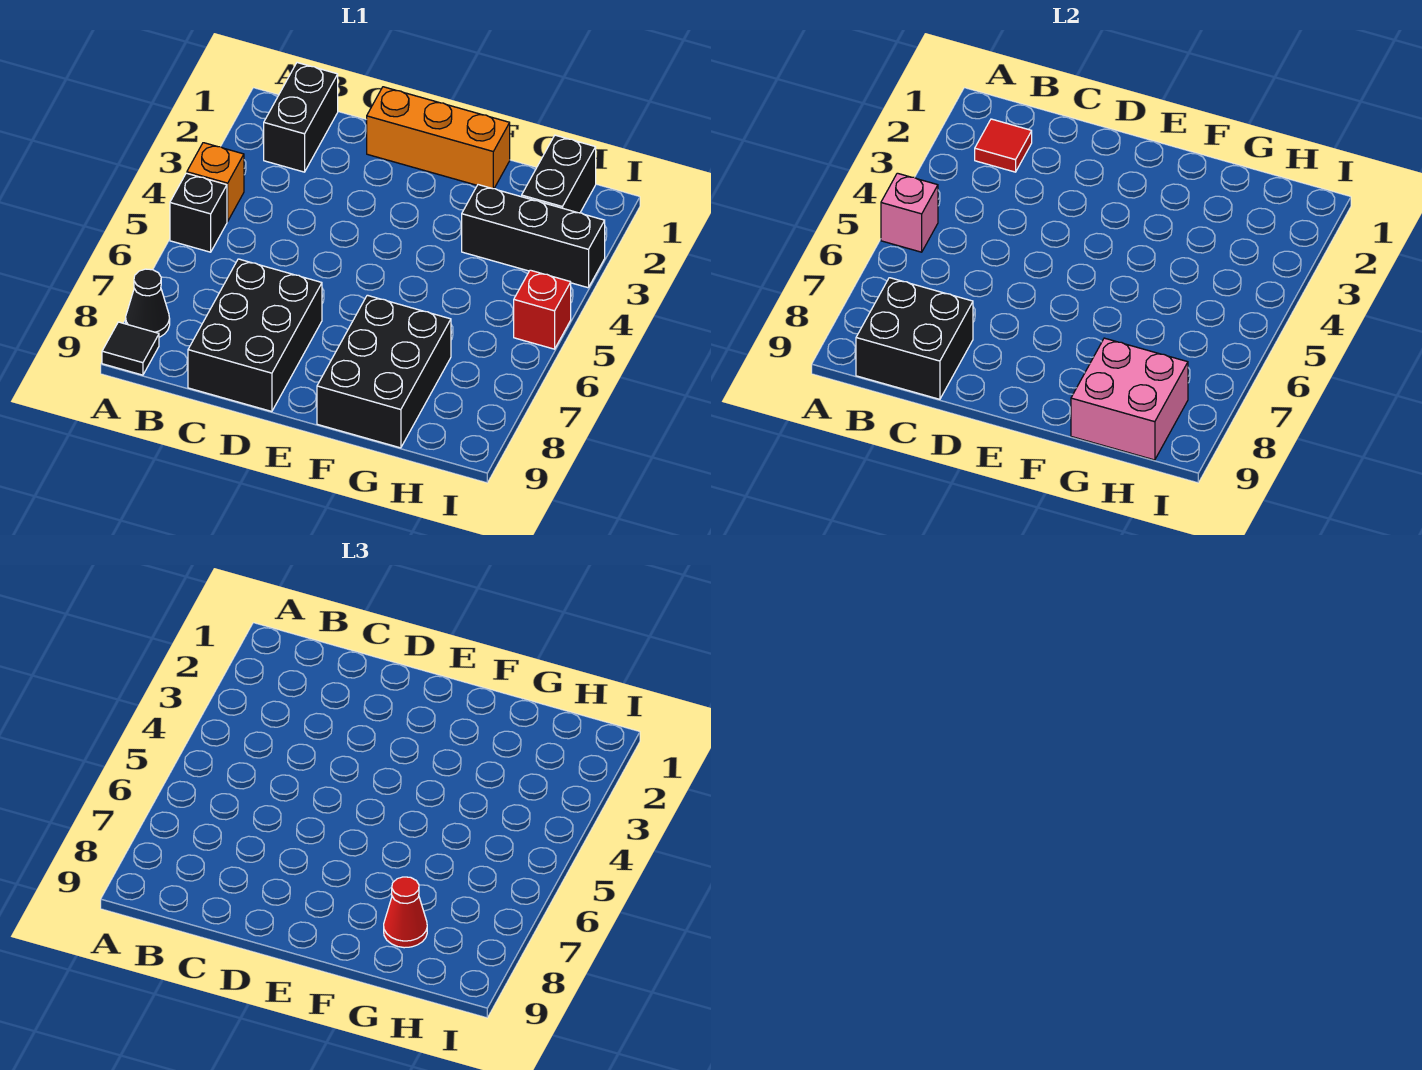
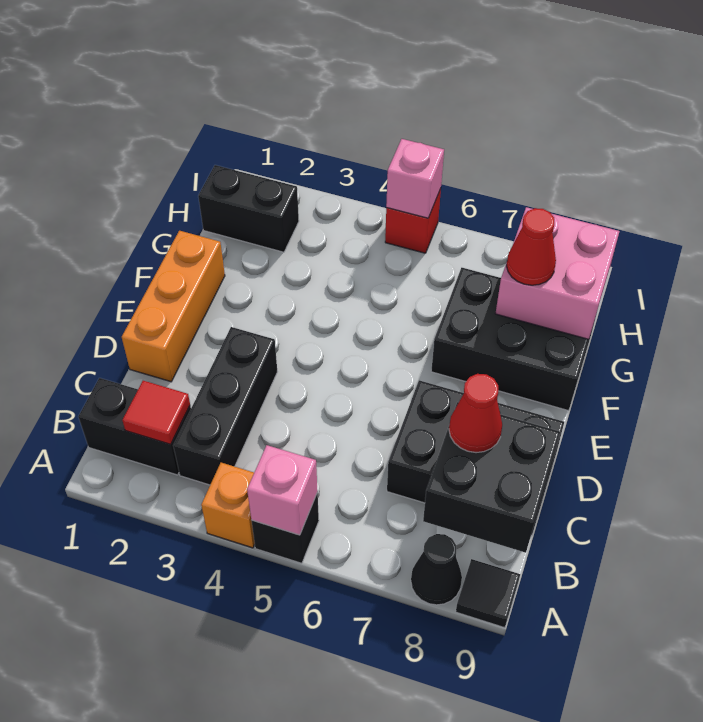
none -> red 1x1 cone [449,374,502,453]
black 1x3 brick [462,185,605,288] -> black 1x3 brick moved to [173,327,277,485]
none -> pink 1x1 brick [386,139,444,218]

